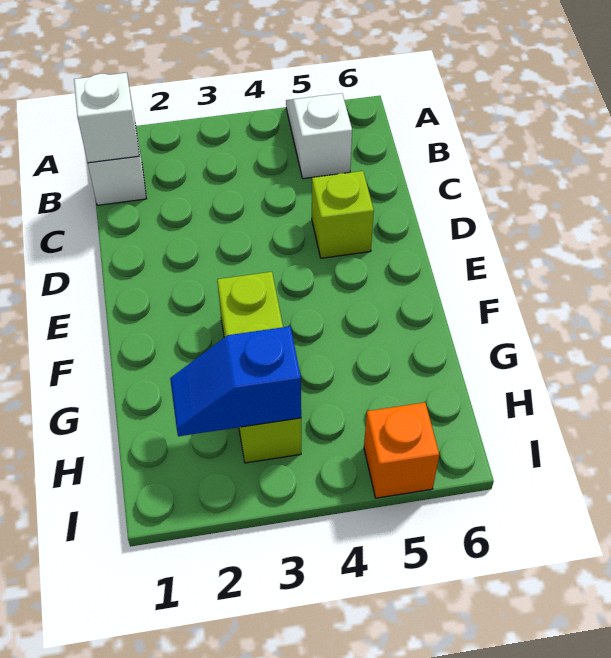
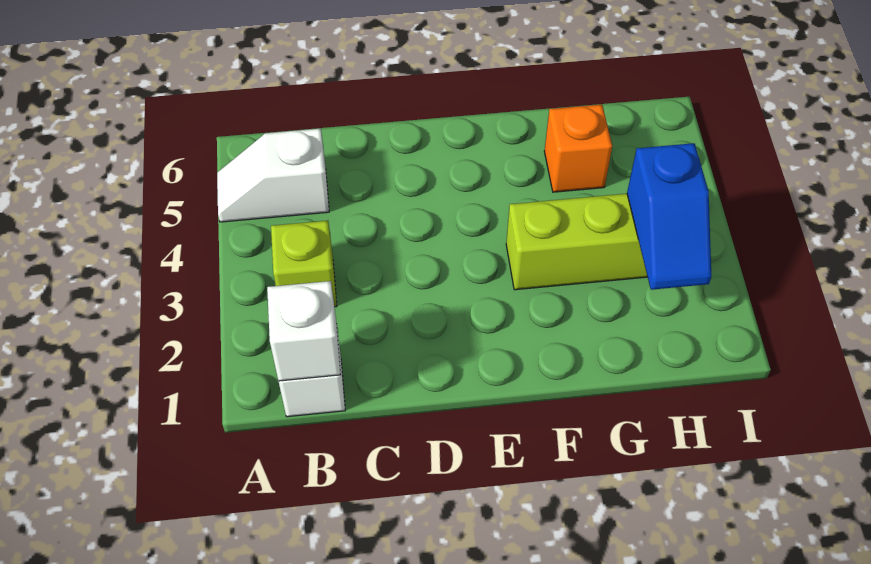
lime 1x1 brick [312,171,374,258] -> lime 1x1 brick moved to [271,221,337,307]
orange 1x1 brick [364,402,439,498] -> orange 1x1 brick moved to [544,105,612,192]

